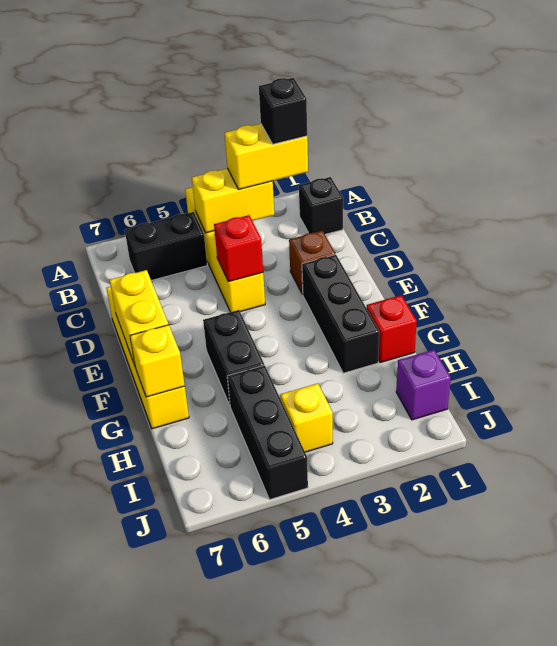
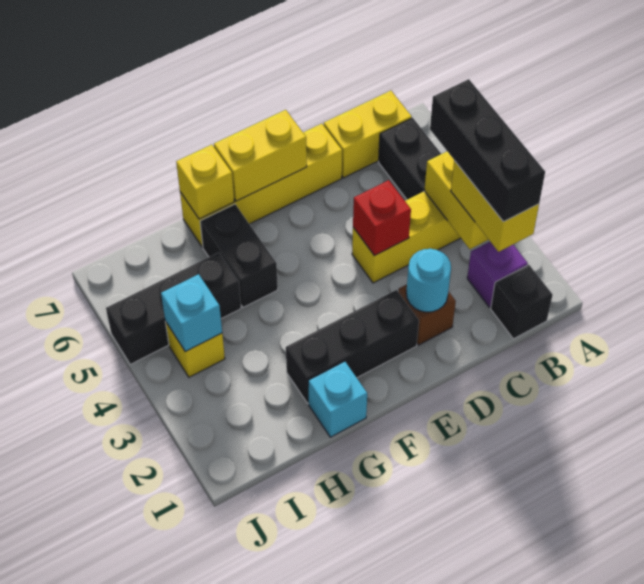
black 1x1 brick [259,78,307,144] -> black 1x3 brick [430,79,545,222]
none -> yellow 1x2 brick [324,91,412,178]
none -> cyan 1x1 round brick [406,249,451,312]
black 1x2 brick [203,310,264,405] -> black 1x2 brick turned to [200,204,278,307]
red 1x1 brick [367,295,417,363] -> cyan 1x1 brick [308,361,367,437]
purple 1x1 brick [396,350,451,420] -> purple 1x1 brick moved to [467,242,528,307]
none -> cyan 1x1 brick [161,274,222,352]

